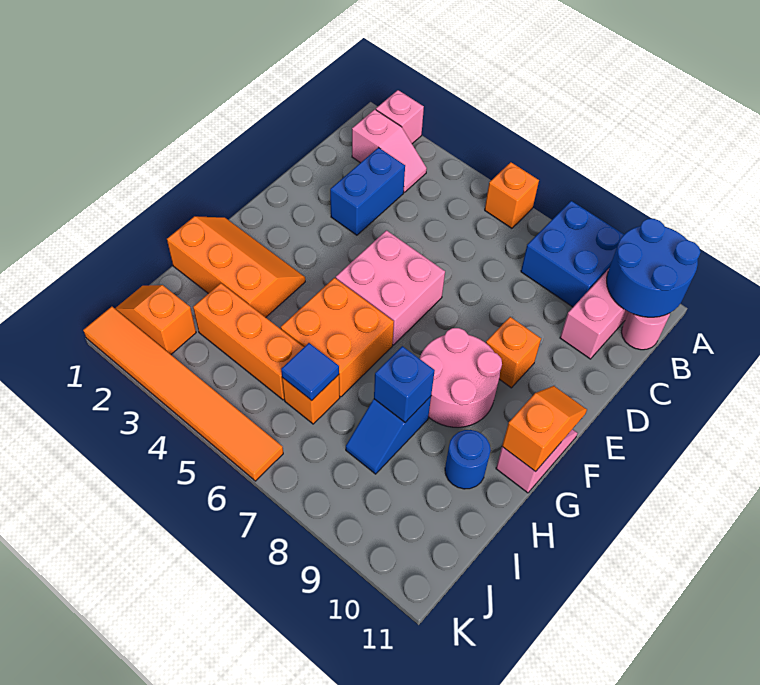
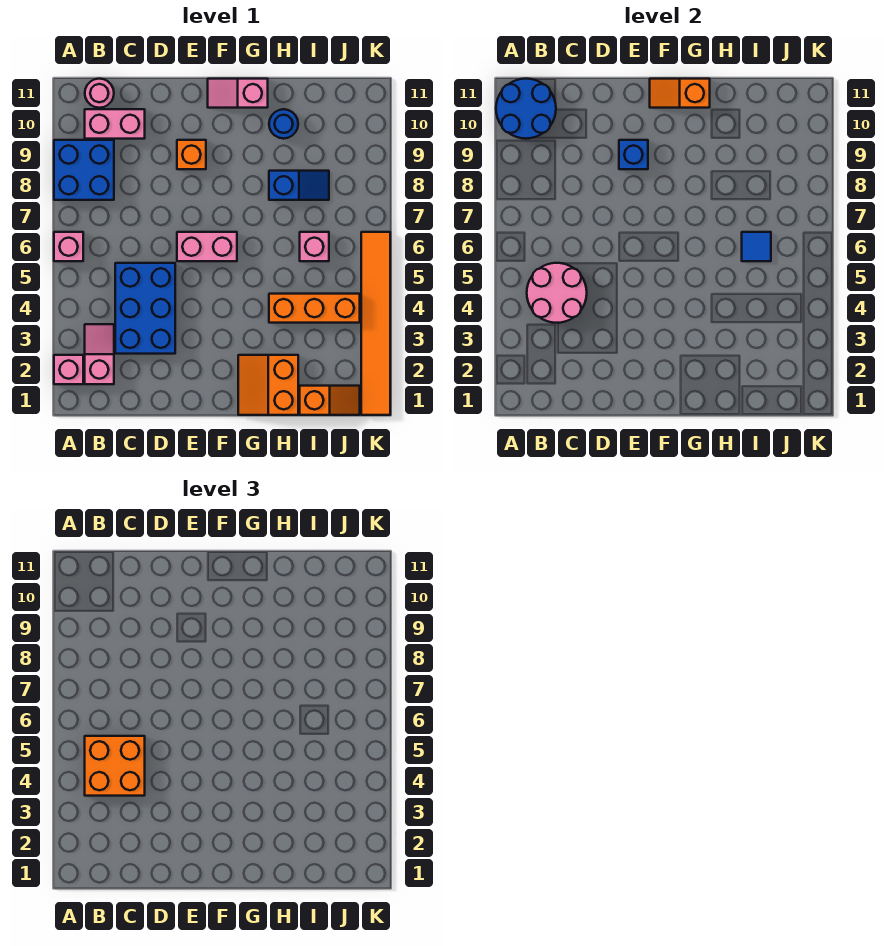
orange 1x1 brick [485,162,539,228] -> pink 1x1 brick [54,232,83,261]
blue 1x2 brick [330,148,405,235] -> blue 2x3 brick [115,263,175,354]
pink 2x2 brick [336,230,445,345] -> pink 1x2 brick [177,232,237,261]
pink 2x2 round brick [420,328,502,427] -> pink 2x2 round brick moved to [527,263,587,323]
orange 2x3 slope [167,216,305,317] -> orange 2x2 slope [238,355,298,415]
orange 2x2 brick [281,278,394,397] -> orange 2x2 brick moved to [85,736,145,796]
blue 1x1 brick [374,346,435,422] -> blue 1x1 brick moved to [619,140,648,169]
orange 1x3 brick [193,283,304,400] -> orange 1x3 brick turned to [269,294,360,323]
orange 1x1 brick [282,375,340,424] -> pink 1x1 brick [300,232,329,261]
orange 1x2 slope [115,285,196,354] -> orange 1x2 slope turned to [300,386,360,415]

